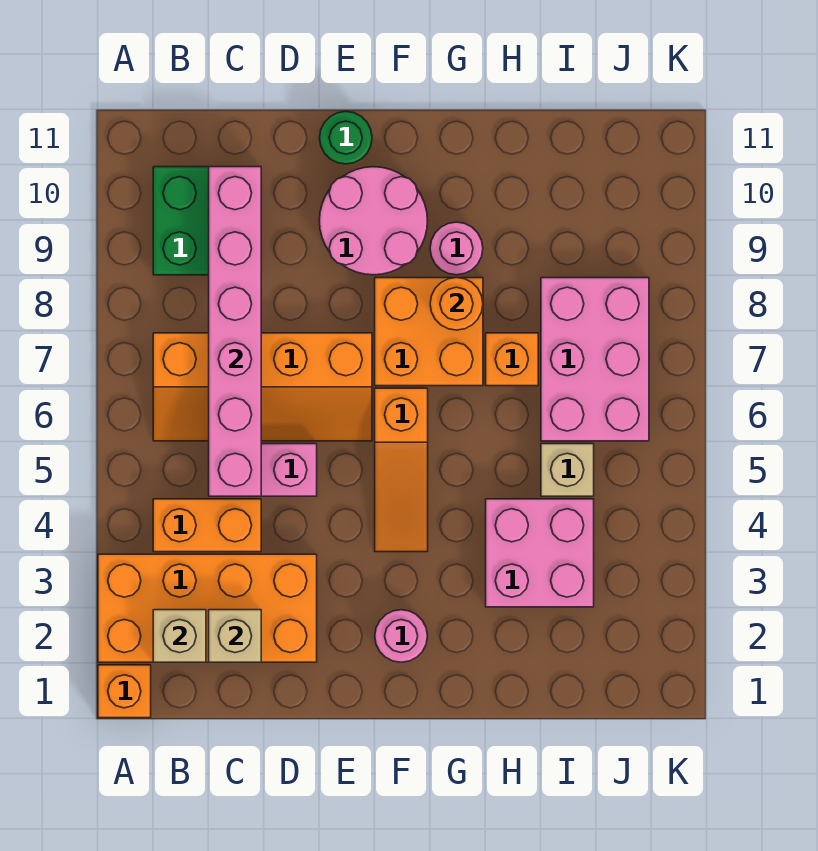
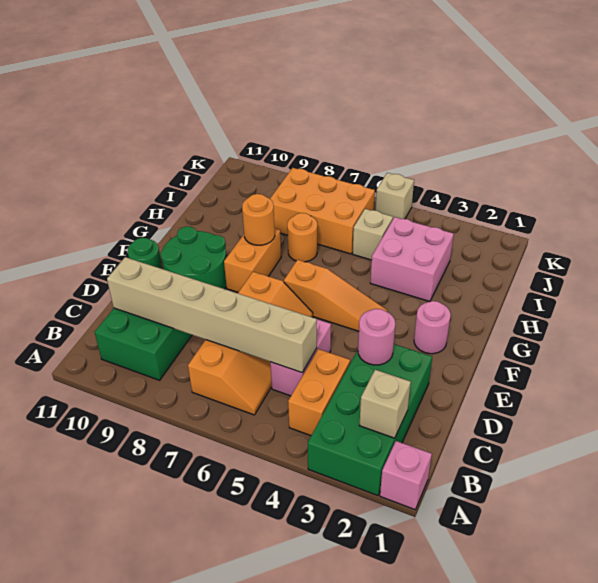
orange 1x1 brick [98,665,151,718] -> pink 1x1 brick [380,441,432,510]
orange 2x4 brick [98,554,317,662] -> green 2x4 brick [308,344,432,496]
tan 1x1 brick [209,610,261,662] -> tan 1x1 brick moved to [376,173,414,219]
pink 1x6 brick [209,167,261,496] -> tan 1x6 brick [107,257,317,373]
pink 2x2 round brick [319,167,427,275] -> green 2x2 round brick [161,226,226,289]
orange 2x2 brick [375,278,483,386] -> orange 1x2 brick [224,229,281,292]
pink 1x1 round brick [430,222,483,275] -> pink 1x1 round brick moved to [358,309,395,365]
orange 1x1 brick [486,333,538,386] -> orange 1x1 round brick [287,213,317,262]
pink 2x3 brick [541,278,649,441] -> orange 2x3 brick [270,168,375,254]

